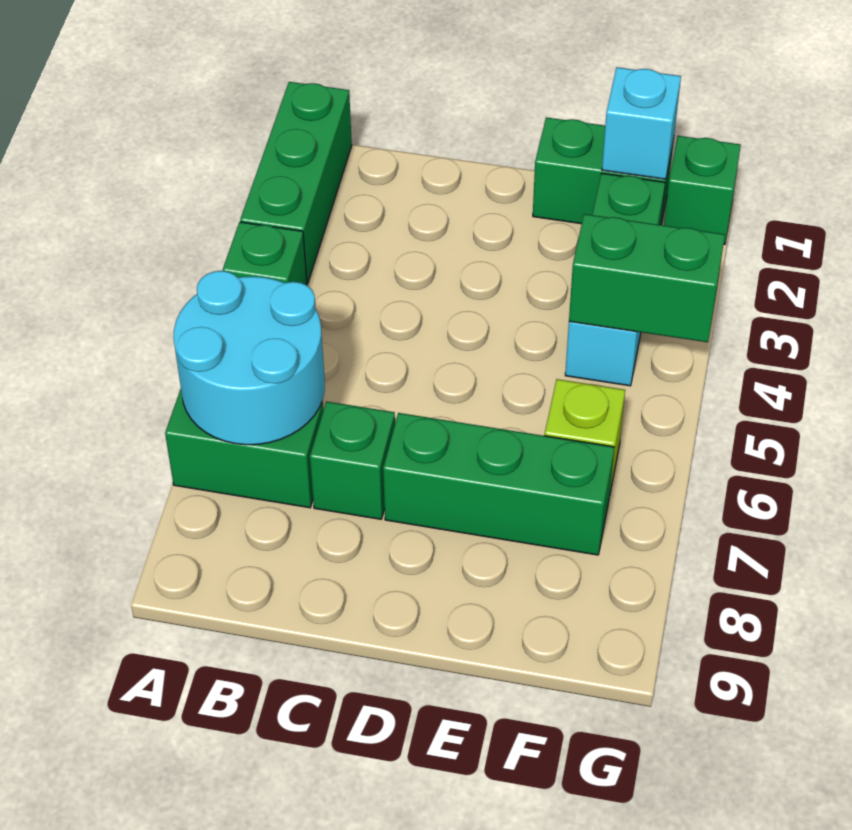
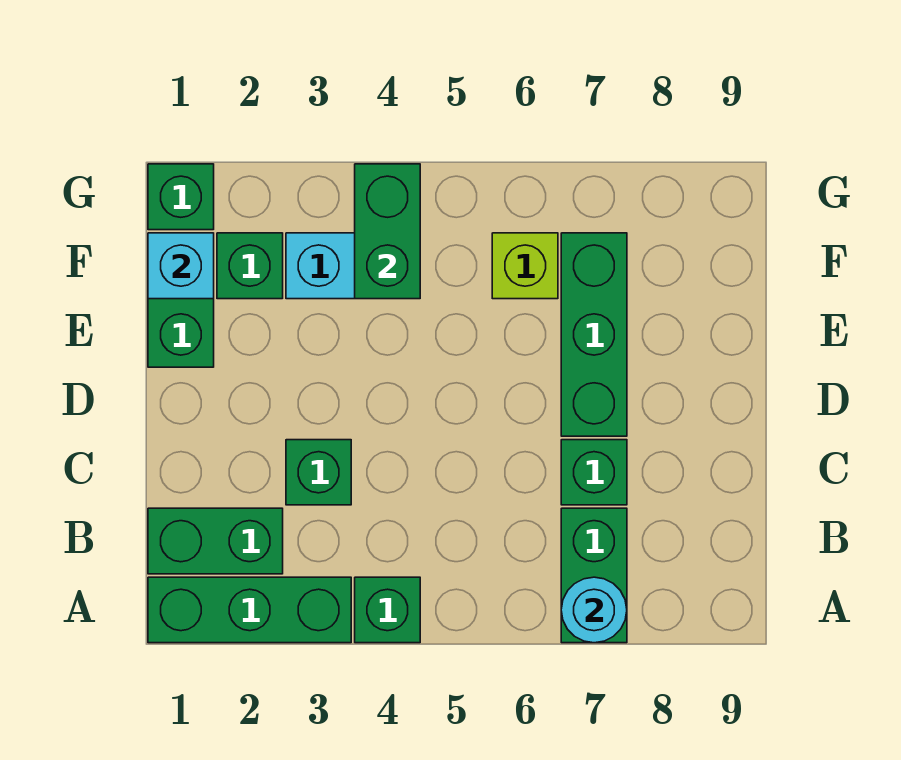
cyan 2x2 round brick [173,271,325,445] -> cyan 1x1 round brick [561,577,627,643]
none -> green 1x2 brick [148,508,283,574]
none -> green 1x1 brick [286,440,351,505]

